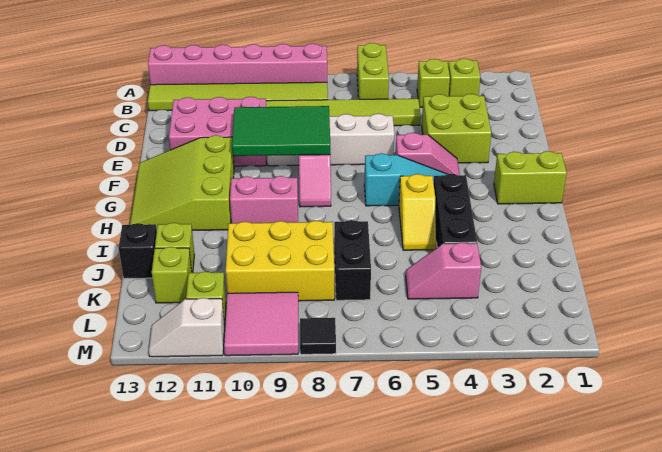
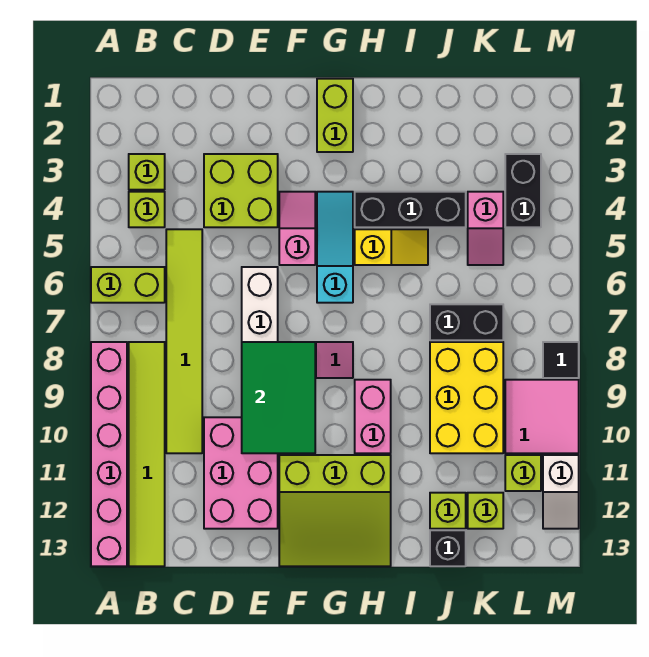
none -> black 1x2 brick [505,154,541,227]

